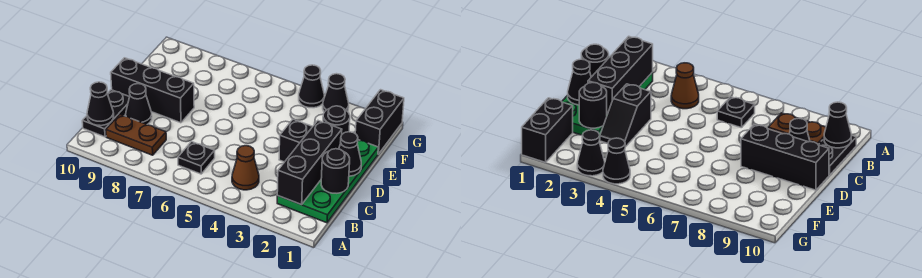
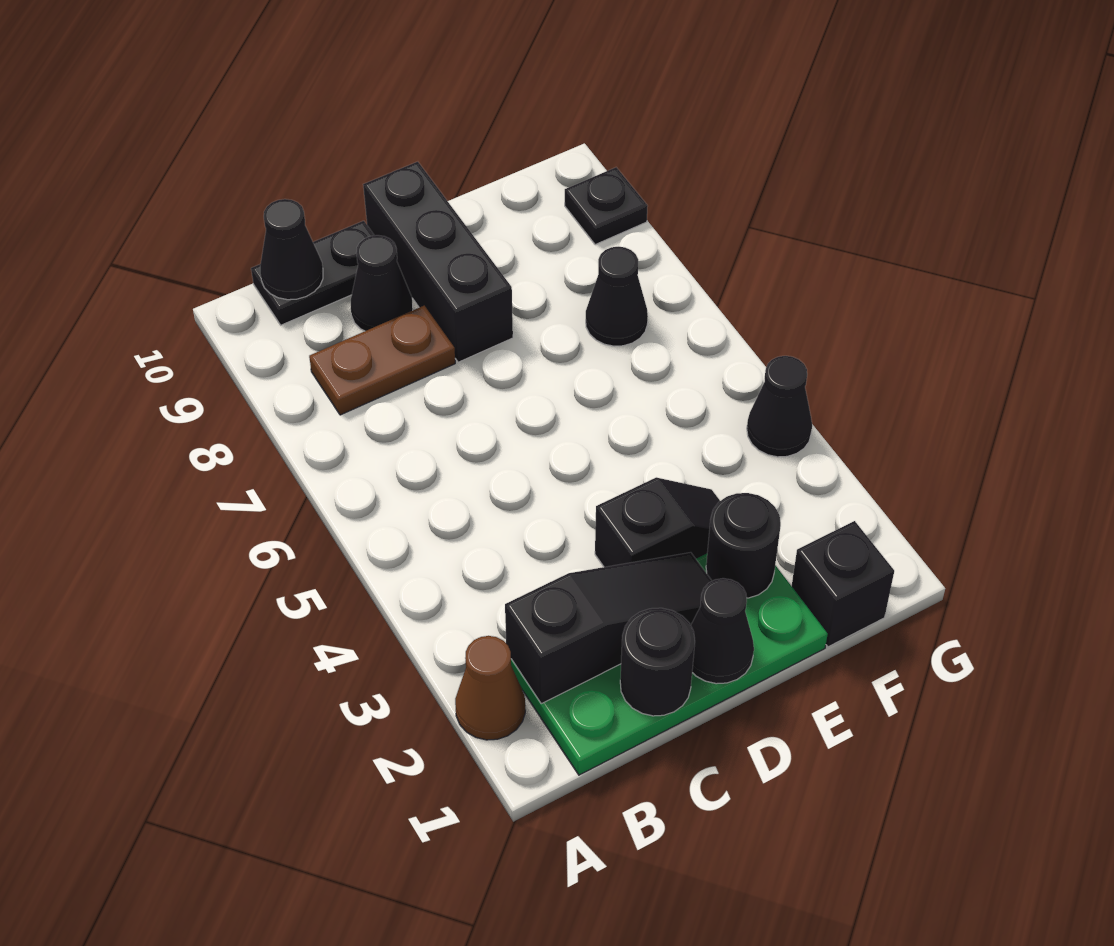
black 1x3 brick [277,121,342,205] -> black 1x3 slope [505,552,712,704]
brown 1x1 cone [232,146,259,190] -> brown 1x1 cone moved to [455,636,525,740]
black 1x1 plate [178,142,215,174] -> black 1x1 plate moved to [565,167,648,245]
brown 1x2 plate [106,114,166,155] -> brown 1x2 plate turned to [309,306,455,415]
black 1x2 brick [355,90,404,154] -> black 1x1 brick [792,521,894,647]
black 1x1 cone [323,74,349,112] -> black 1x1 cone moved to [586,247,648,346]

